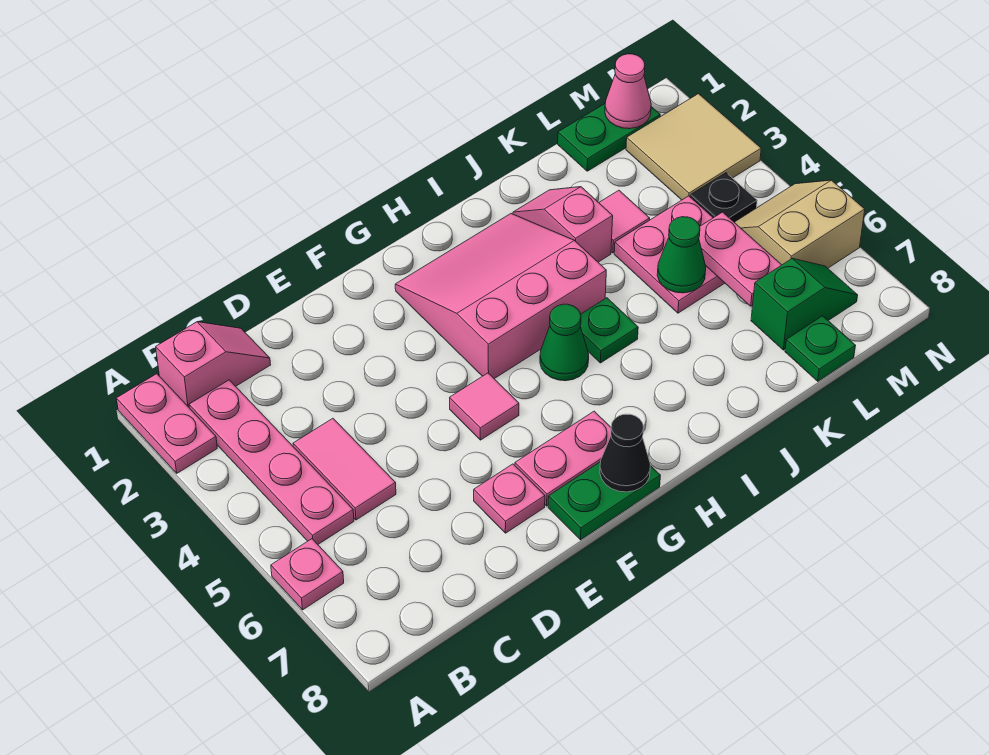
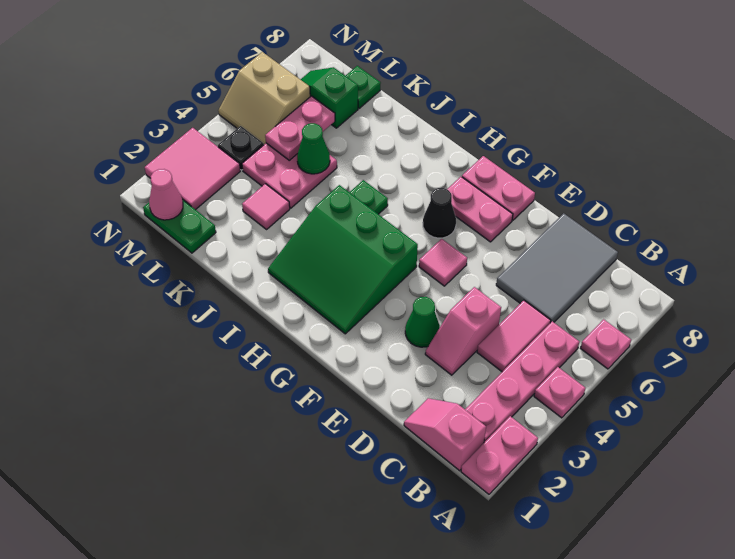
none -> grey 2x3 tile [496,213,618,323]
pink 1x1 plate [474,464,545,533] -> pink 1x1 plate moved to [534,367,585,418]
green 1x2 plate [548,462,660,540] -> pink 1x2 plate [462,156,535,220]
pink 3x3 slope [395,214,606,379] -> green 3x3 slope [268,185,418,334]
black 1x1 cone [600,414,650,492] -> black 1x1 cone moved to [423,188,456,238]
green 1x1 cone [540,304,589,381] -> green 1x1 cone moved to [405,297,440,347]
pink 1x2 slope [513,187,613,262] -> pink 1x2 slope moved to [425,287,501,375]
tan 2x2 tile [626,94,761,200] -> pink 2x2 tile [145,128,240,210]

